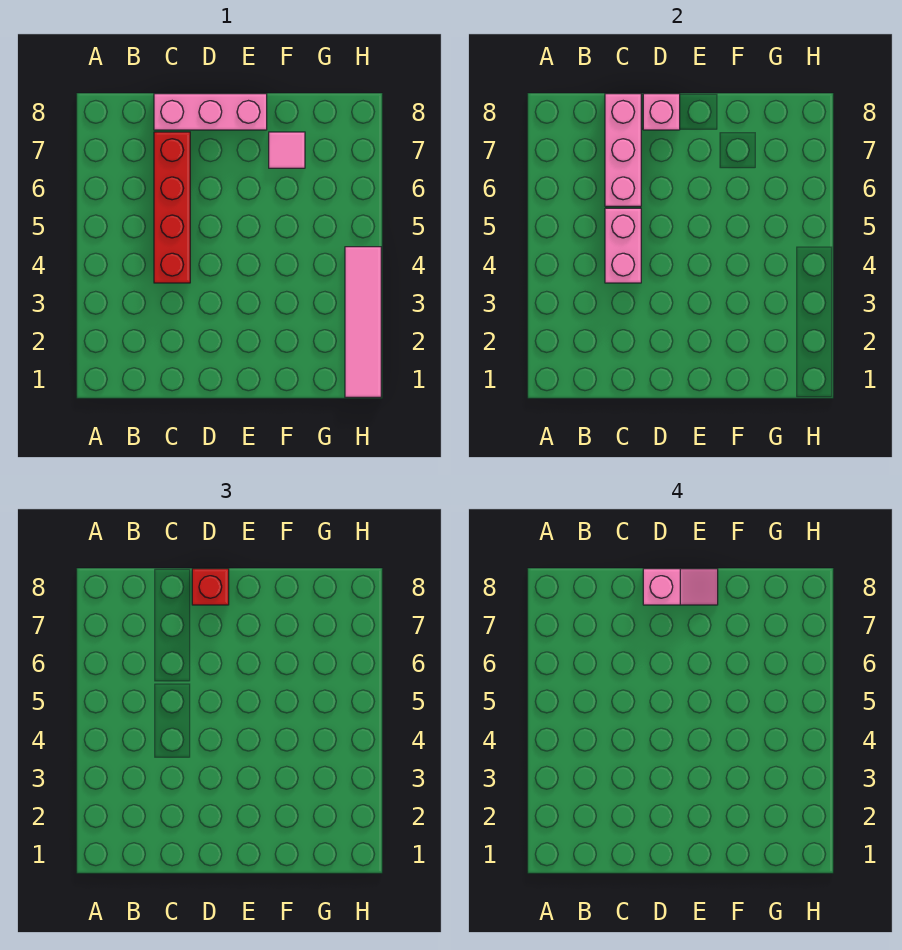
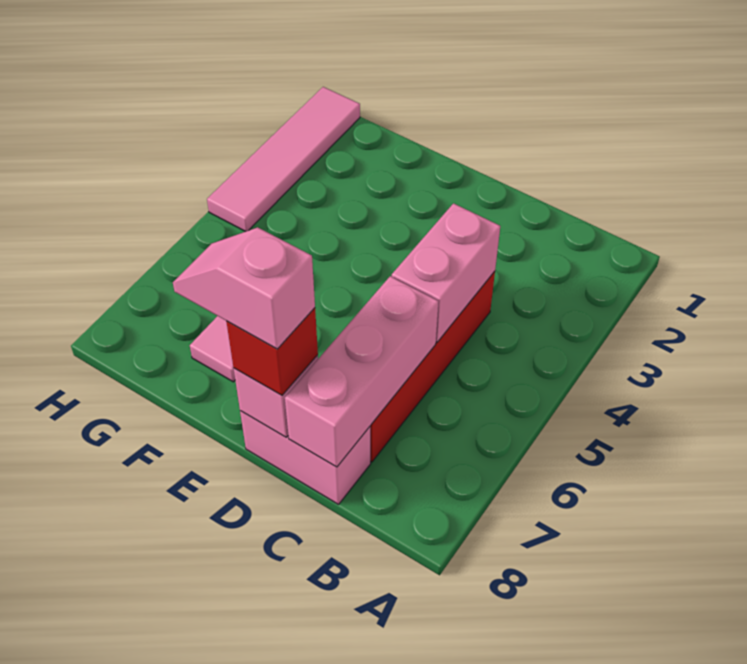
pink 1x3 brick [154,94,267,130] -> pink 1x2 brick [240,411,371,504]

